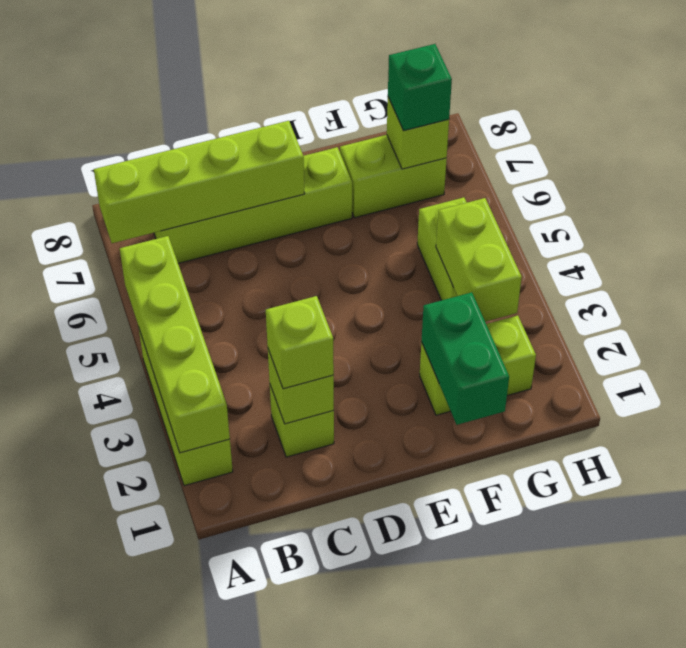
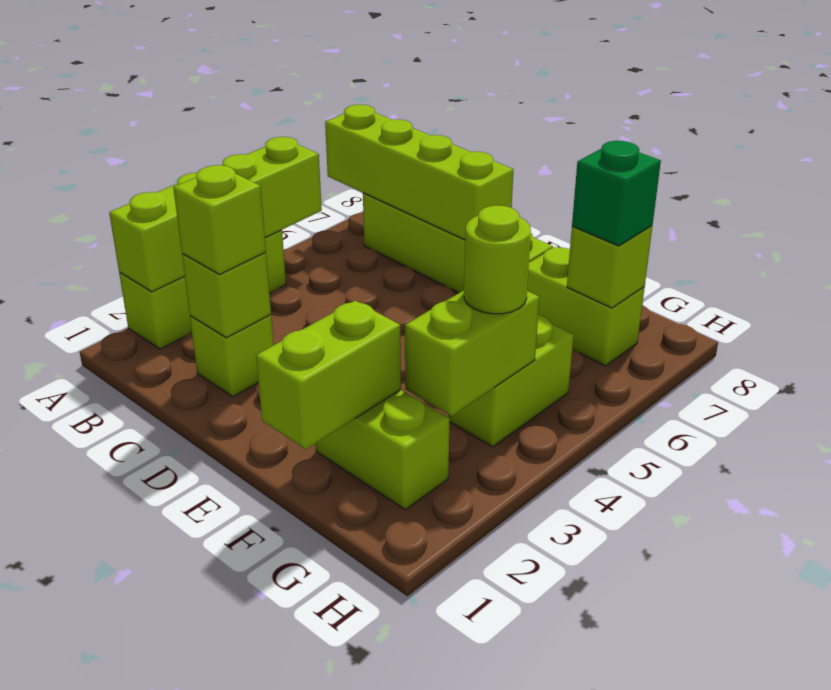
green 1x2 brick [422,292,509,425] -> lime 1x2 brick [256,301,401,449]
none -> lime 1x1 round brick [464,205,531,314]

